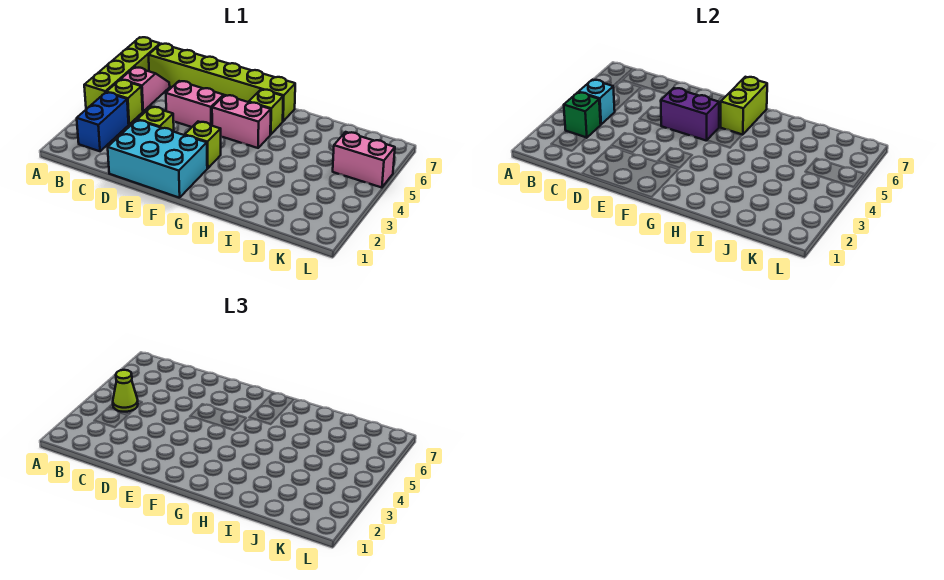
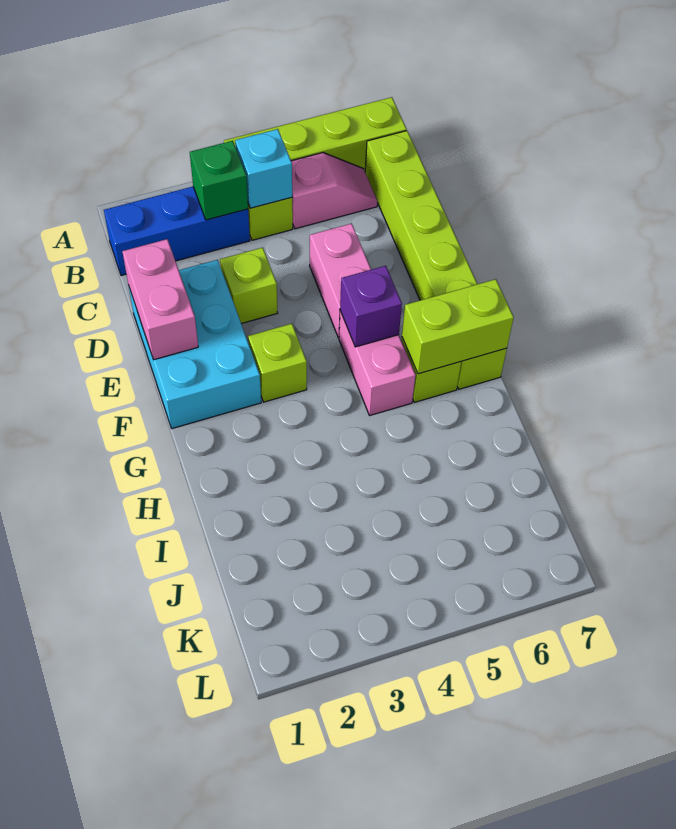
blue 1x2 brick [77,92,129,151] -> blue 1x3 brick [104,187,250,276]
lime 1x1 cone [113,370,138,412] -> none
purple 1x2 brick [661,88,719,141] -> purple 1x1 brick [340,266,402,347]
pink 1x2 brick [333,132,395,188] -> pink 1x2 brick moved to [122,239,198,360]

